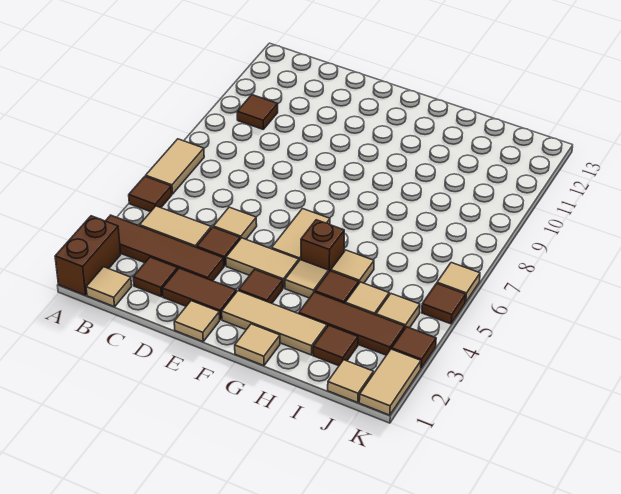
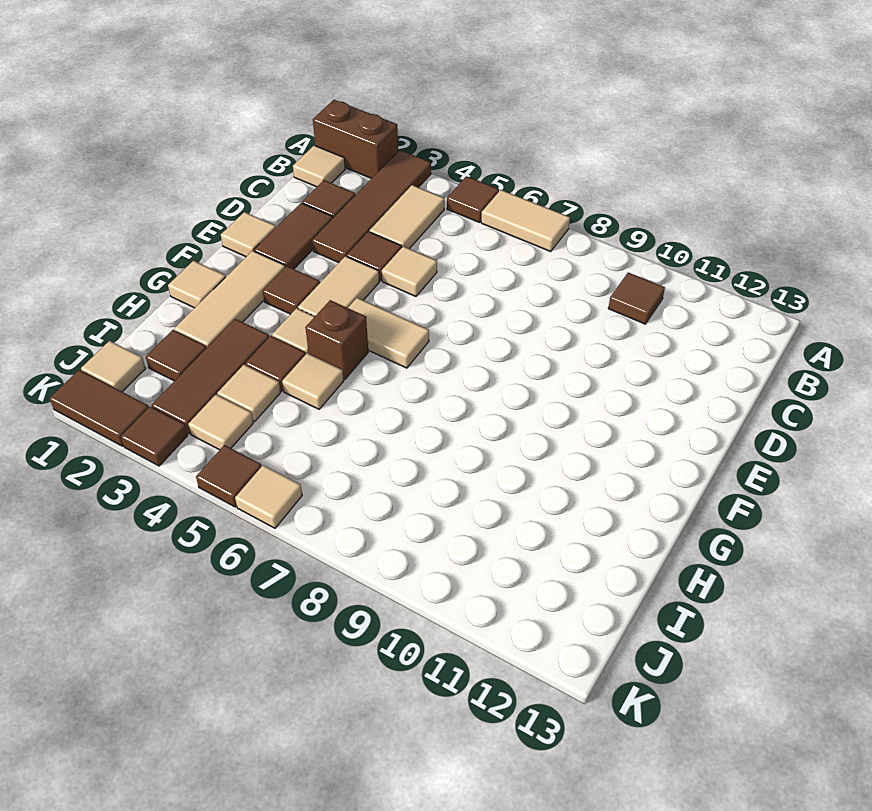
tan 1x2 tile [359,349,421,415] -> brown 1x2 tile [50,370,149,446]

